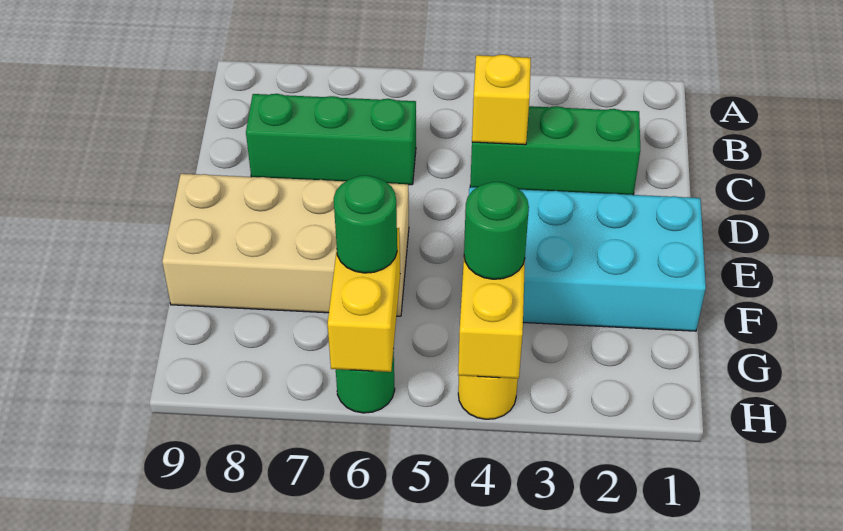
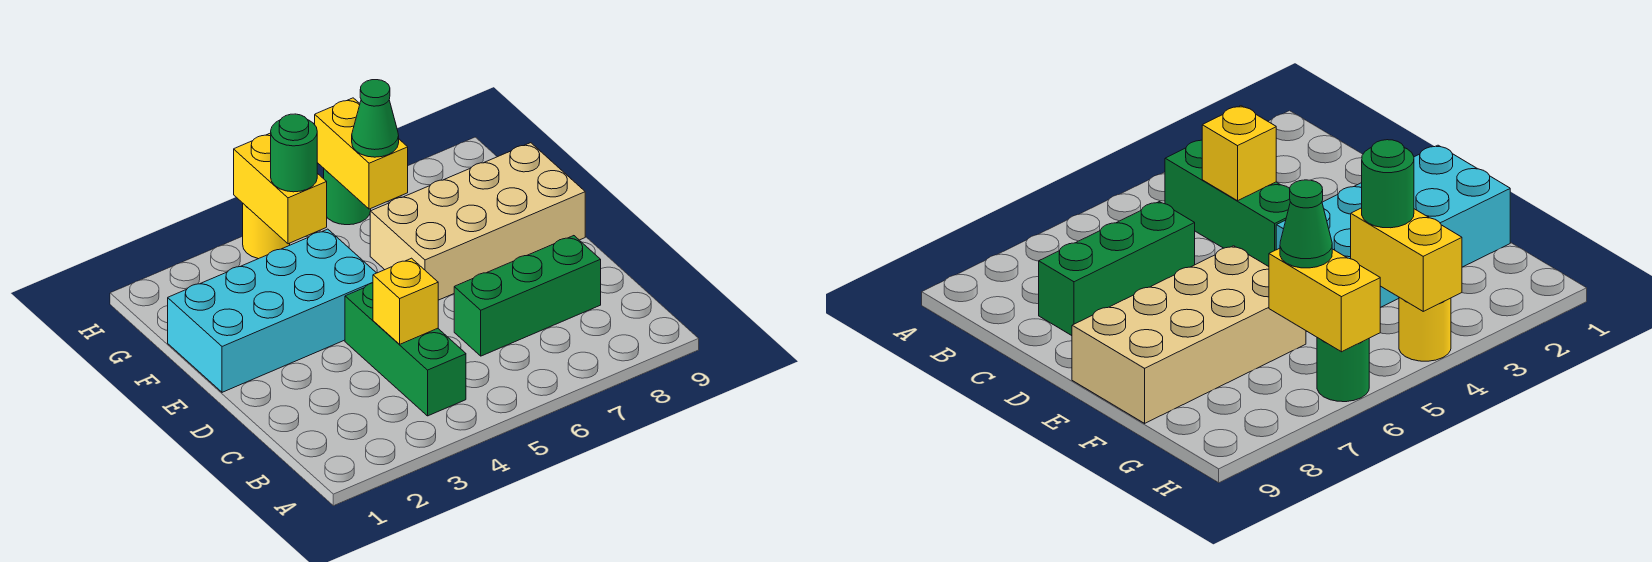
green 1x3 brick [470,106,640,195] -> green 1x3 brick turned to [345,283,466,416]
green 1x1 round brick [334,175,397,273] -> green 1x1 cone [352,80,399,157]

